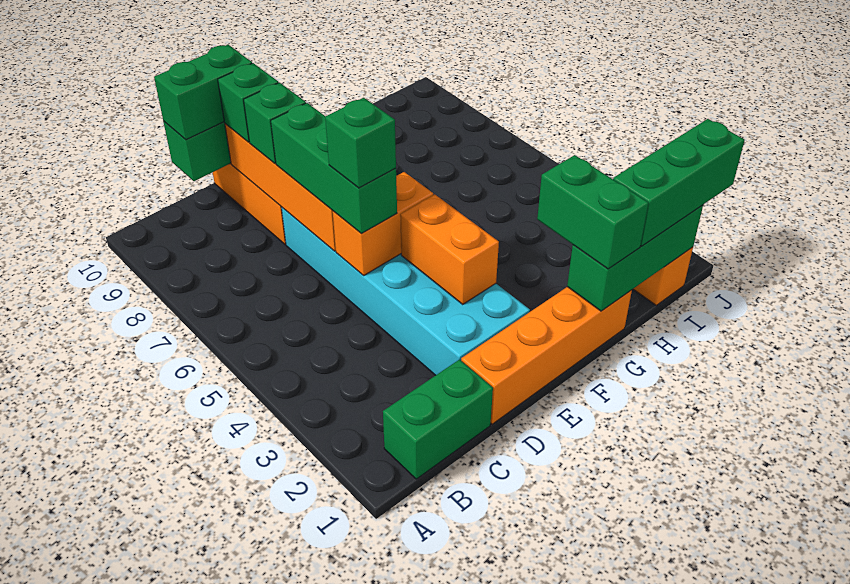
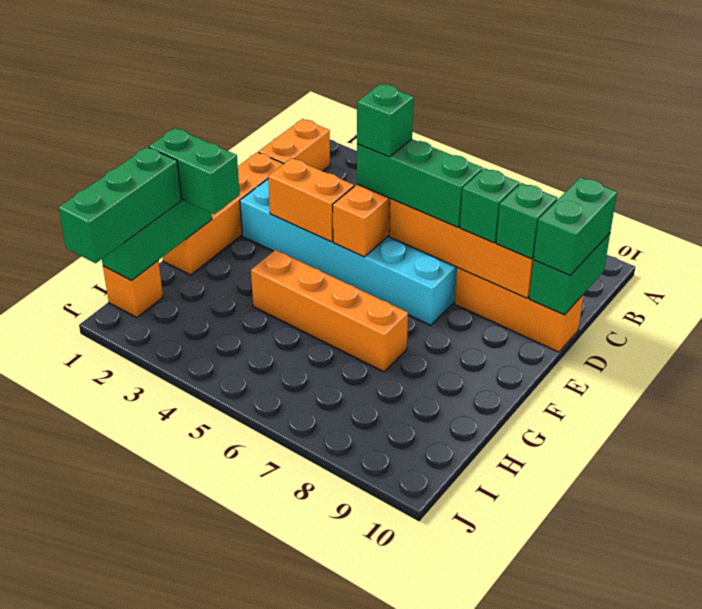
green 1x2 brick [383,359,493,479] -> orange 1x2 brick [258,119,330,171]
none -> orange 1x4 brick [251,250,408,372]

